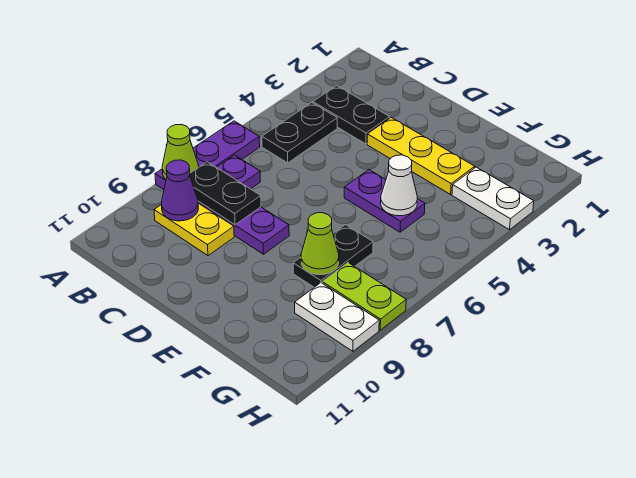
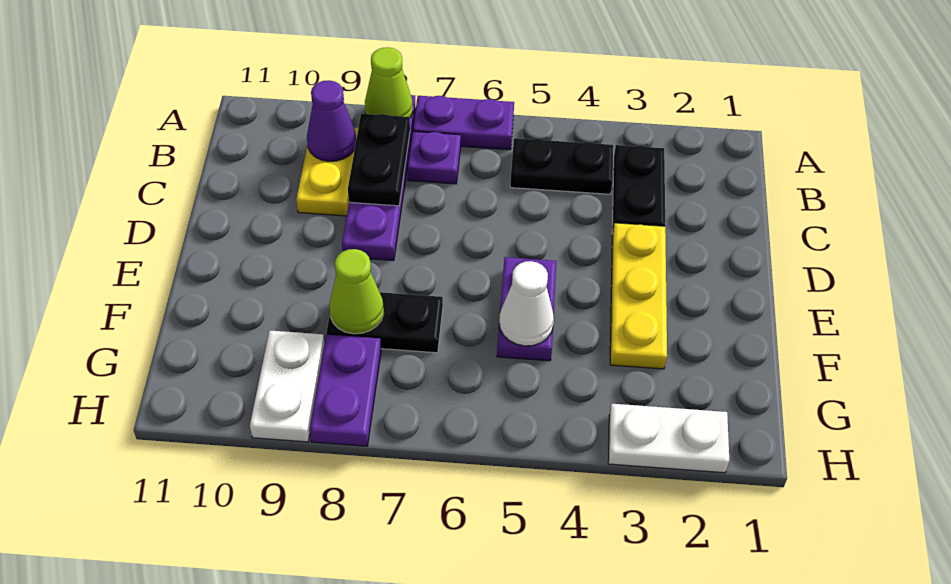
white 1x2 plate [452,167,534,230] -> white 1x2 plate turned to [608,404,729,473]
lime 1x2 plate [322,263,406,330] -> purple 1x2 plate [309,334,381,446]

